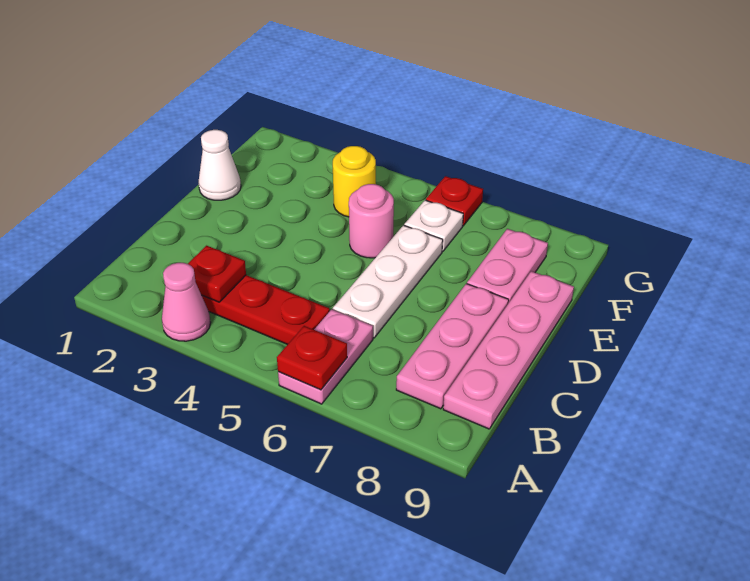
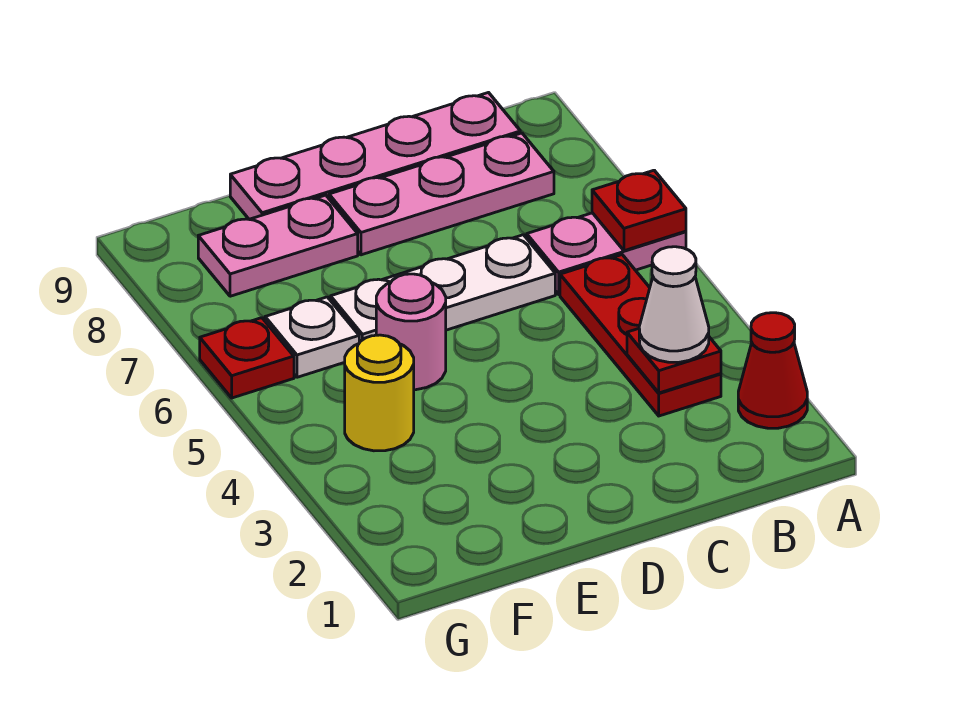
none -> red 1x1 cone [738,313,807,428]
pink 1x1 cone [162,263,211,341] -> none
white 1x1 cone [198,130,241,200] -> white 1x1 cone moved to [639,247,709,362]

